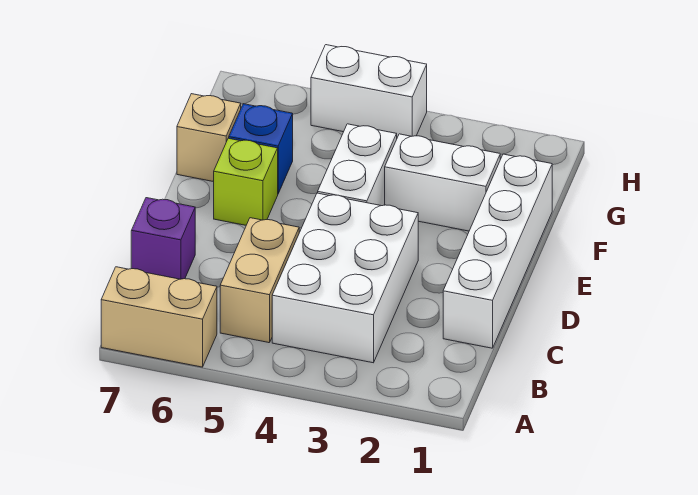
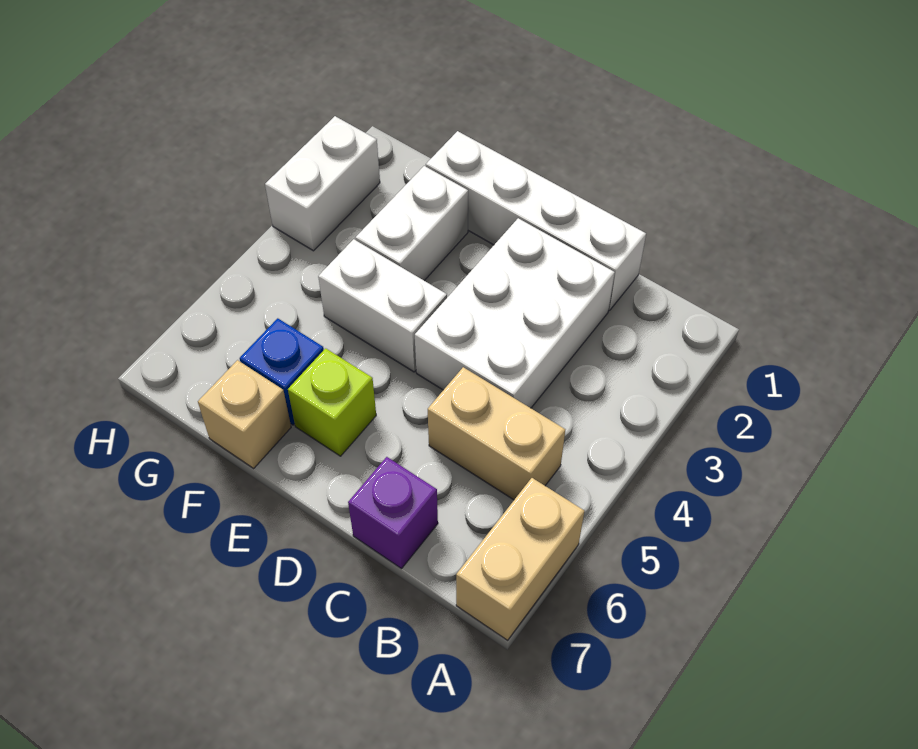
white 2x3 brick [272,193,418,363] -> white 2x3 brick turned to [415,218,615,408]
white 1x2 brick [311,45,427,137] -> white 1x2 brick moved to [265,116,380,251]

